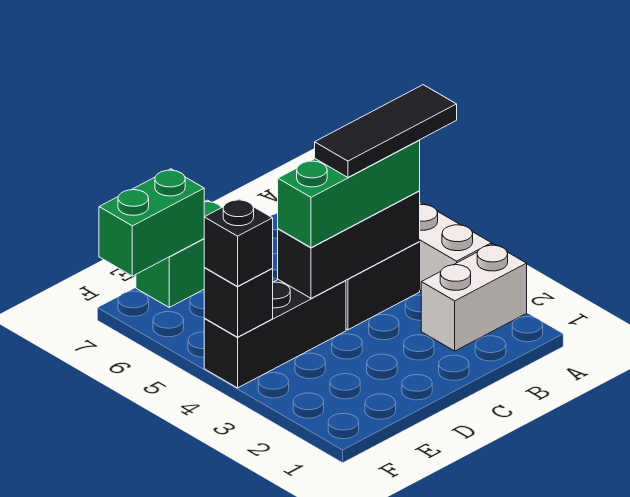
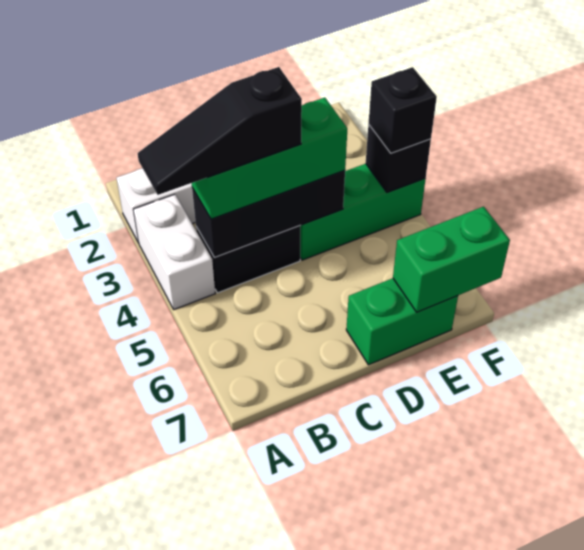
black 1x3 tile [315,85,457,177] -> black 1x3 slope [138,67,302,195]
black 1x3 brick [204,280,346,388] -> green 1x3 brick [300,164,426,260]

